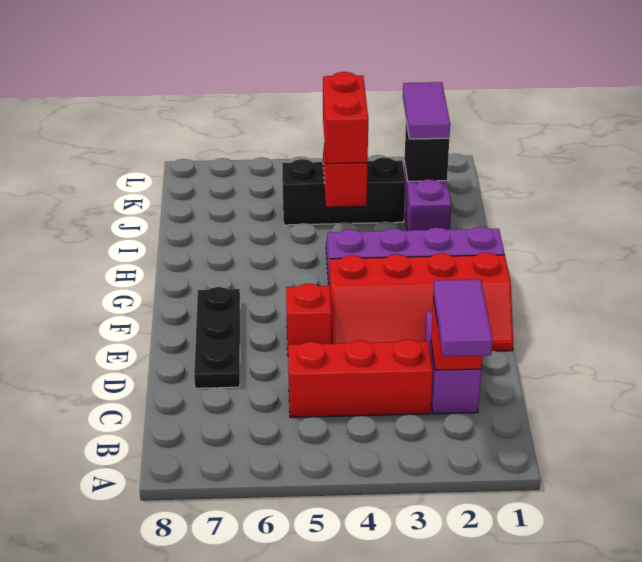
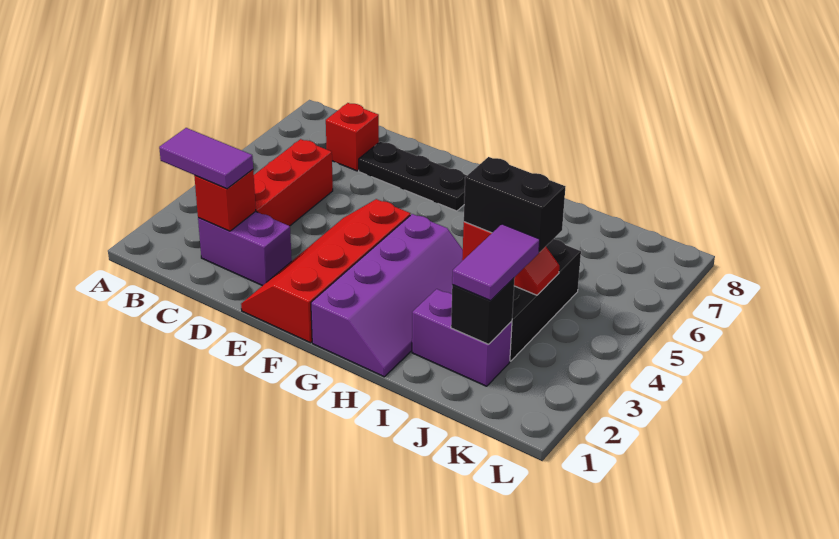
red 1x1 brick [286,283,331,349] -> red 1x1 brick moved to [326,103,379,171]
red 1x2 brick [323,72,368,164] -> black 1x2 brick [464,157,565,252]
purple 1x2 tile [403,82,450,139] -> purple 1x2 tile turned to [452,224,540,301]

